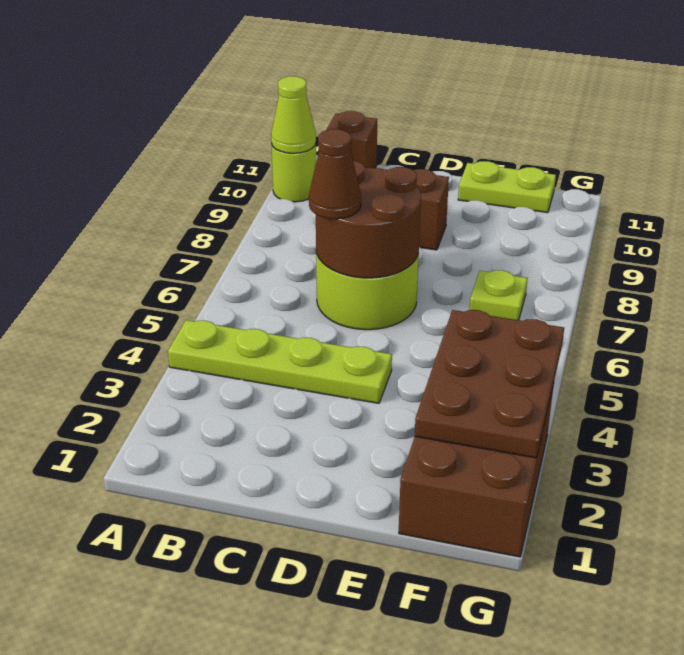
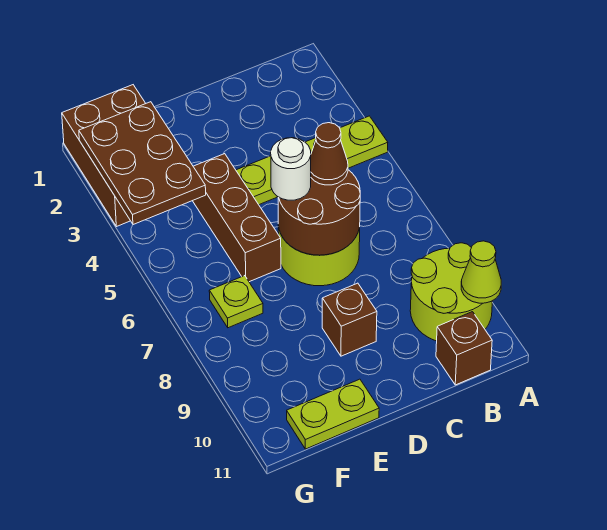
lime 1x1 round brick [271,144,316,202] -> lime 2x2 round brick [410,243,492,341]
none -> white 1x1 round brick [271,138,311,200]
none -> brown 1x3 brick [193,154,281,282]

